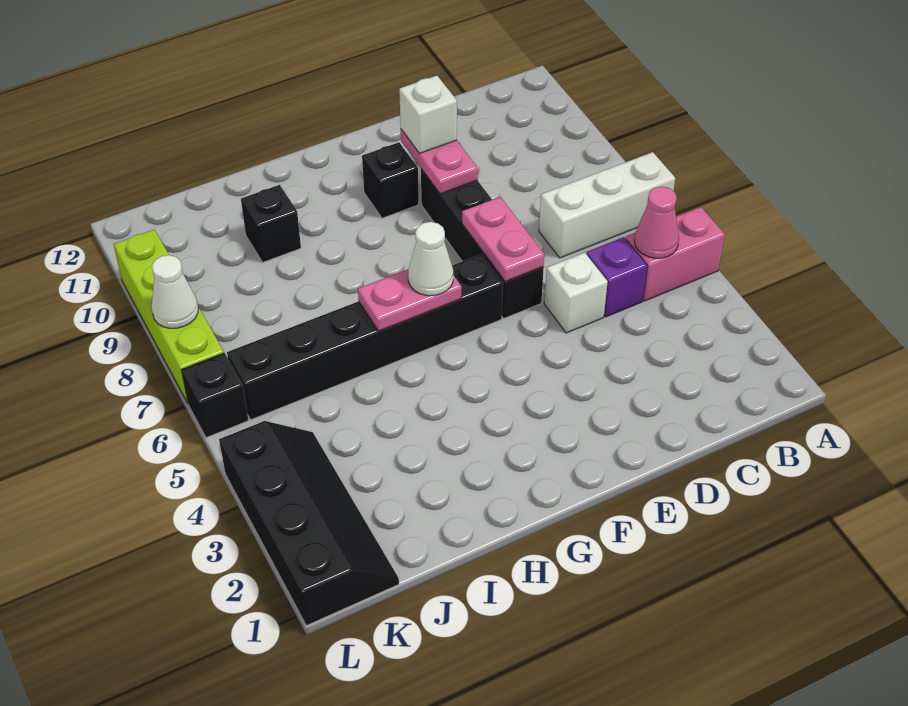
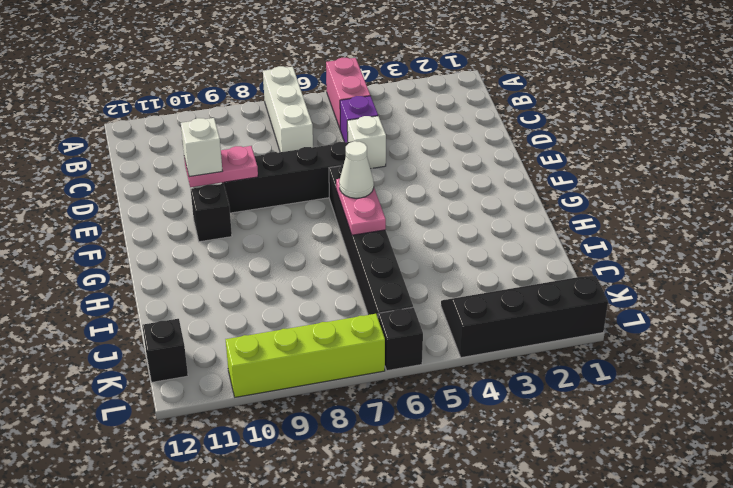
pink 1x1 cone [634,187,679,258] -> none
pink 1x2 plate [462,197,544,281] -> none
black 1x1 brick [241,185,301,262] -> black 1x1 brick moved to [142,319,188,382]
white 1x1 cone [151,255,198,328] -> none

